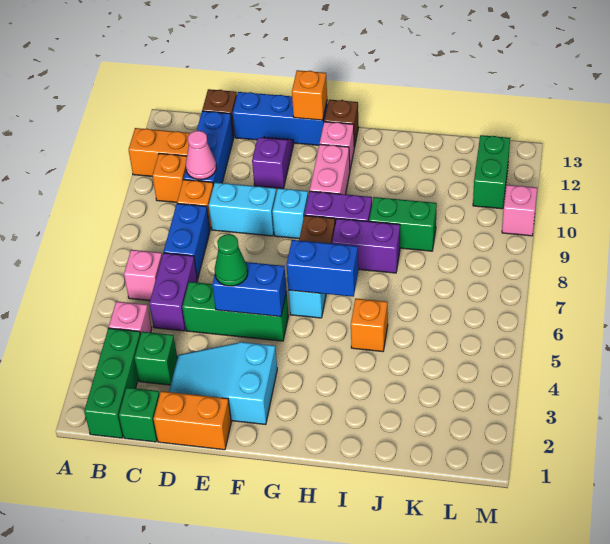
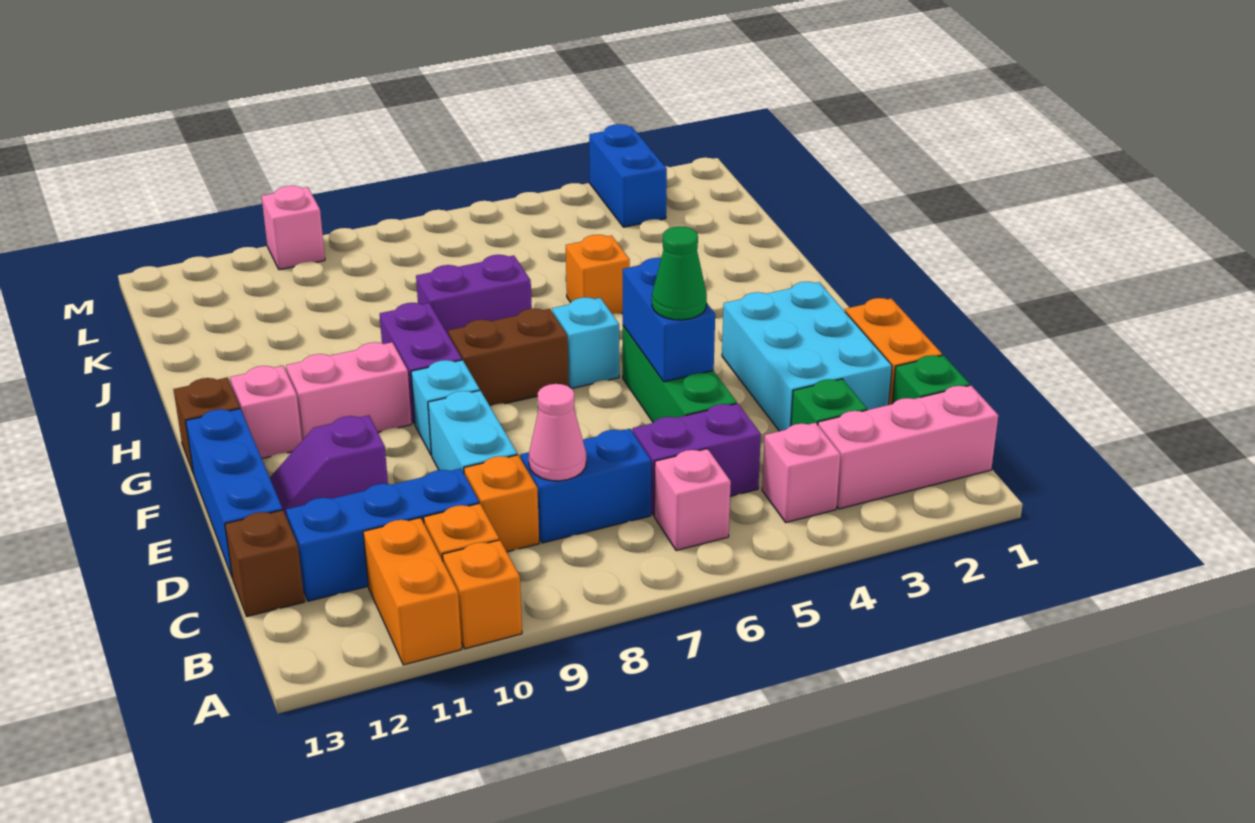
green 1x3 brick [84,328,141,438] -> pink 1x3 brick [818,385,998,509]
pink 1x1 cone [186,131,216,180] -> pink 1x1 cone moved to [529,384,586,481]
cyan 2x3 slope [169,342,277,425] -> cyan 2x3 brick [722,282,892,431]
orange 1x1 brick [292,70,327,120] -> orange 1x1 brick moved to [442,540,522,649]
blue 1x2 brick [286,240,358,297] -> blue 1x2 brick moved to [589,124,667,227]
purple 1x2 brick [332,219,400,273] -> purple 1x2 brick turned to [416,255,532,334]
green 1x2 brick [369,197,437,251] -> none
green 1x2 brick [473,135,510,209] -> none

